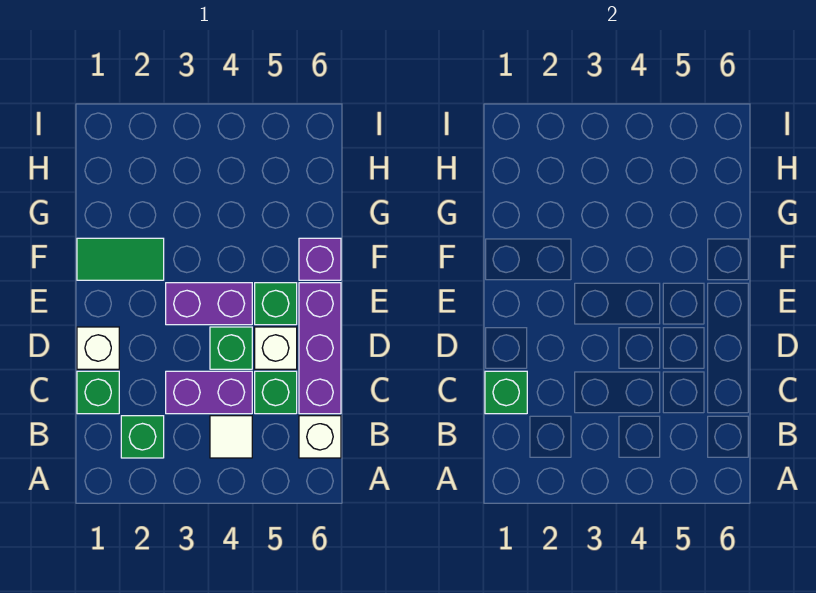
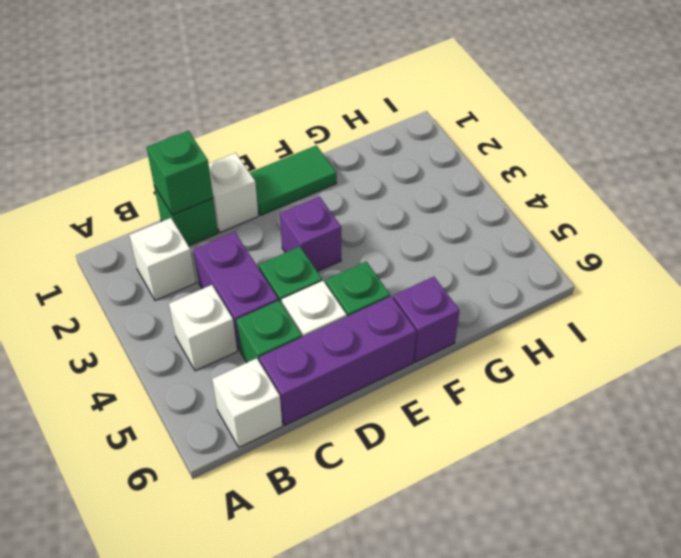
green 1x1 brick [121,416,164,458] -> white 1x1 brick [129,218,196,301]
white 1x1 tile [210,416,252,458] -> white 1x1 brick [169,285,237,371]
purple 1x2 brick [166,283,252,325] -> purple 1x1 brick [280,196,341,272]
green 1x2 tile [77,238,164,280] -> green 1x2 tile turned to [250,145,337,215]

